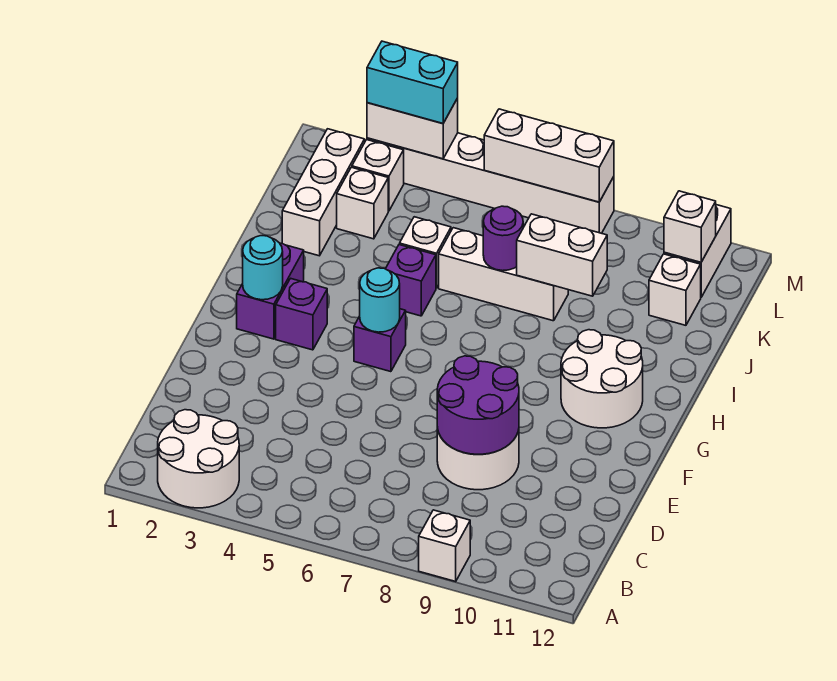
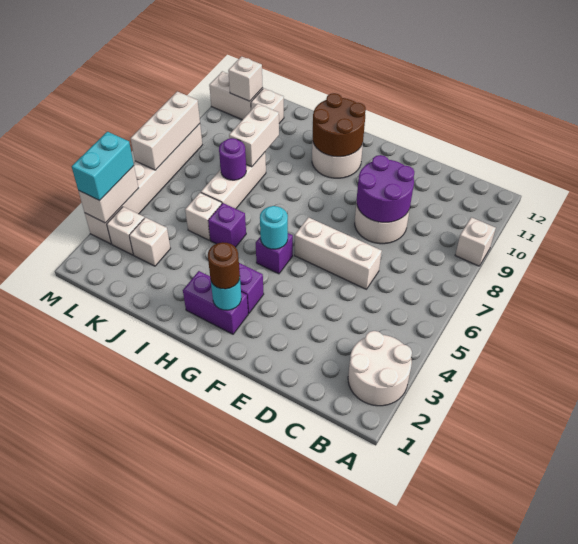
none -> brown 1x1 round brick [208,242,240,289]
none -> brown 2x2 round brick [313,93,366,157]
white 1x3 brick [282,129,365,256] -> white 1x3 brick moved to [295,217,382,289]

